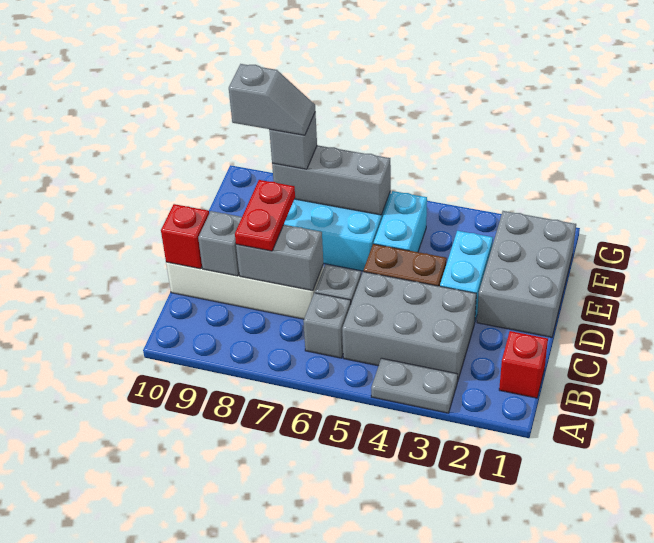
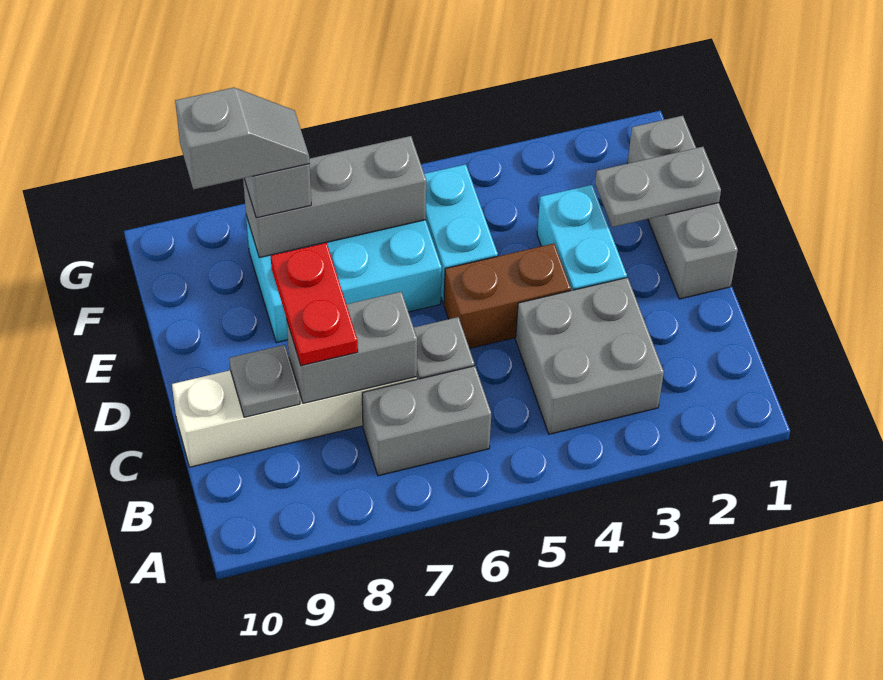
grey 1x2 plate [371,358,458,413] -> grey 1x2 plate moved to [595,147,721,227]
red 1x1 brick [499,331,548,398] -> none
grey 2x3 brick [342,272,476,382] -> grey 2x2 brick [516,277,664,434]
grey 1x1 brick [303,293,351,358] -> grey 1x2 brick [362,366,491,476]
grey 1x1 brick [198,211,242,276] -> grey 1x1 plate [229,345,300,417]
red 1x1 brick [161,204,209,269] -> none
grey 2x3 brick [477,211,576,337] -> grey 1x3 brick [627,116,738,299]

